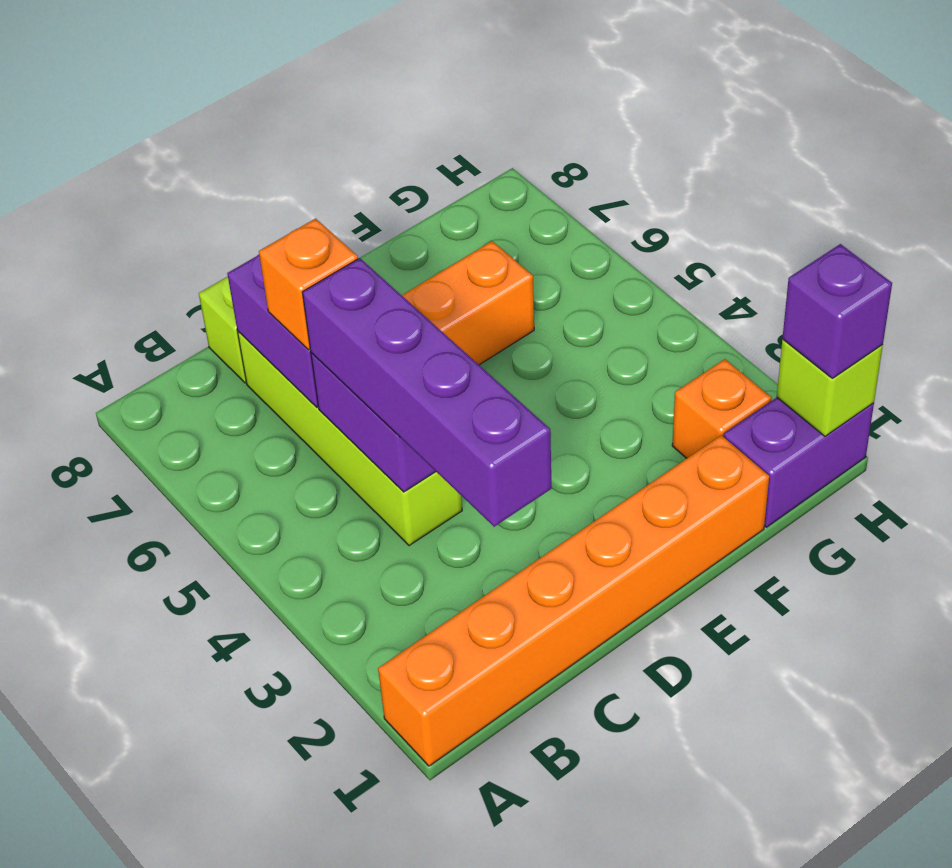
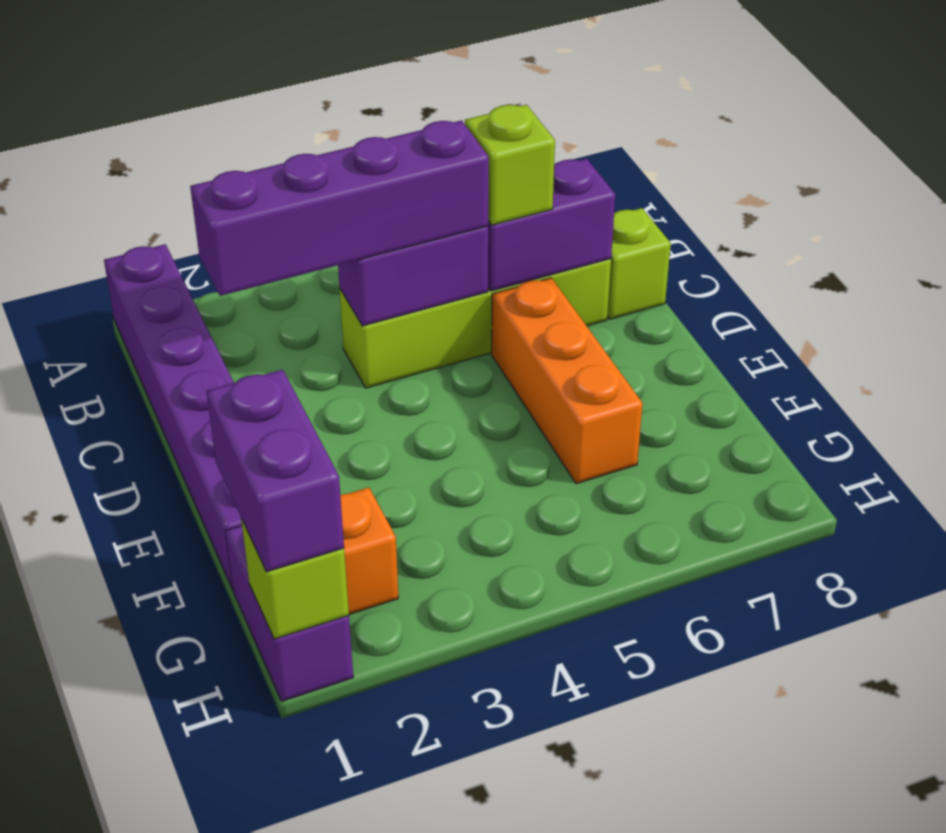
orange 1x6 brick [378,435,769,766] -> purple 1x6 brick [104,244,242,590]
orange 1x1 brick [259,218,358,350] -> lime 1x1 brick [465,105,555,225]
purple 1x1 brick [782,244,892,378] -> purple 1x2 brick [206,370,344,572]

